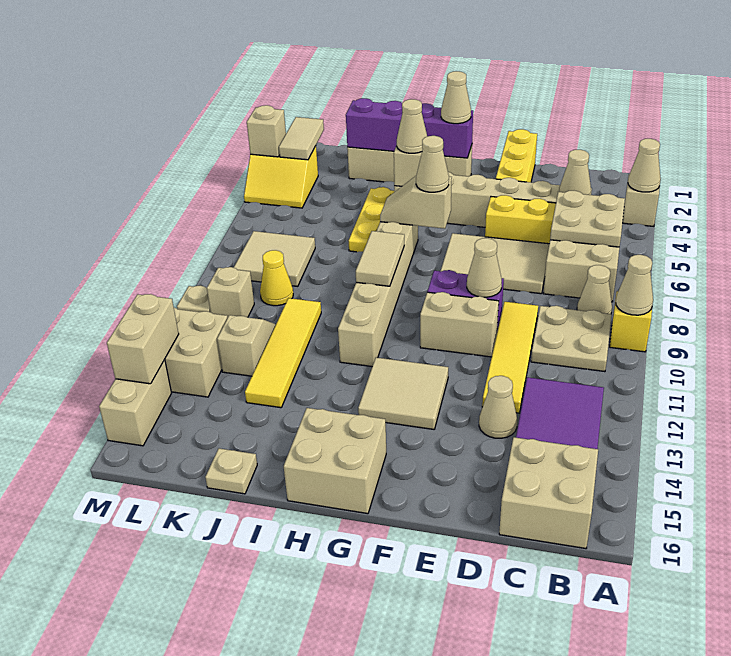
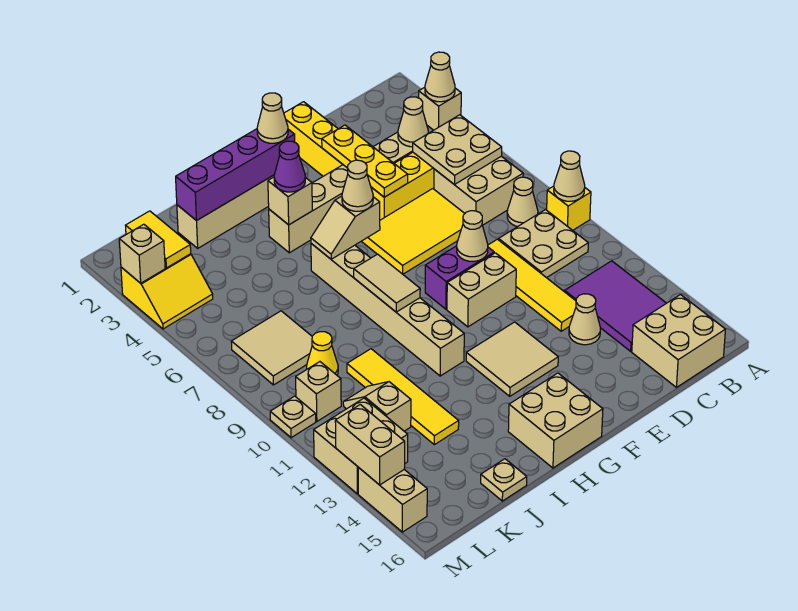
tan 2x3 tile [441,233,549,294] -> yellow 2x3 tile [361,189,465,274]
tan 1x1 cone [397,99,427,153] -> purple 1x1 cone [274,141,305,192]
yellow 1x3 plate [349,187,394,252] -> yellow 1x3 plate moved to [322,125,408,197]
tan 1x2 tile [279,117,324,160] -> yellow 1x2 tile [125,211,191,268]

